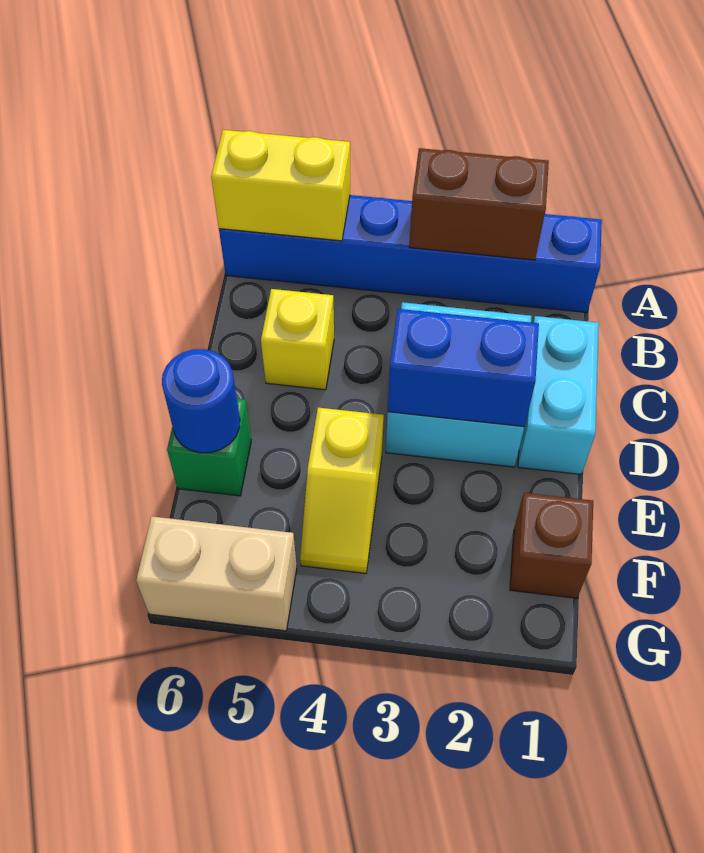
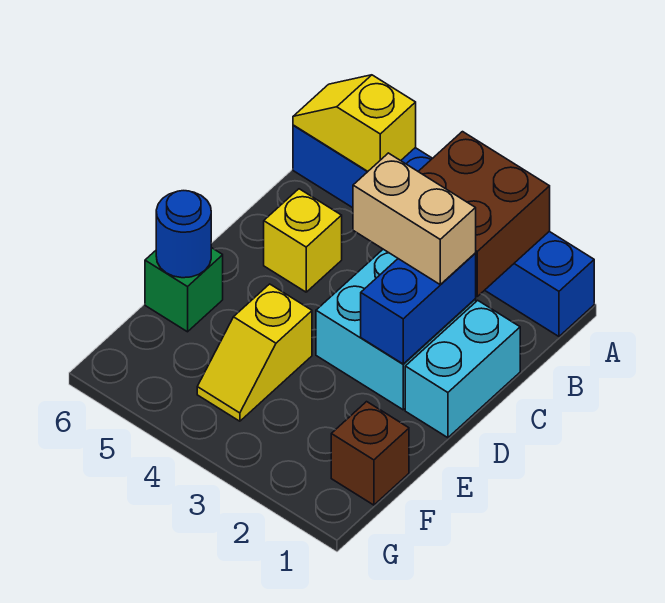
brown 1x2 brick [409,148,549,260] -> brown 2x2 brick [418,132,550,296]
yellow 1x2 brick [211,130,350,241] -> yellow 1x2 slope [293,75,416,171]
blue 1x2 brick [388,309,539,427] -> blue 1x2 brick turned to [361,254,476,364]
tan 1x2 brick [136,516,297,631] -> tan 1x2 brick moved to [353,153,476,285]

